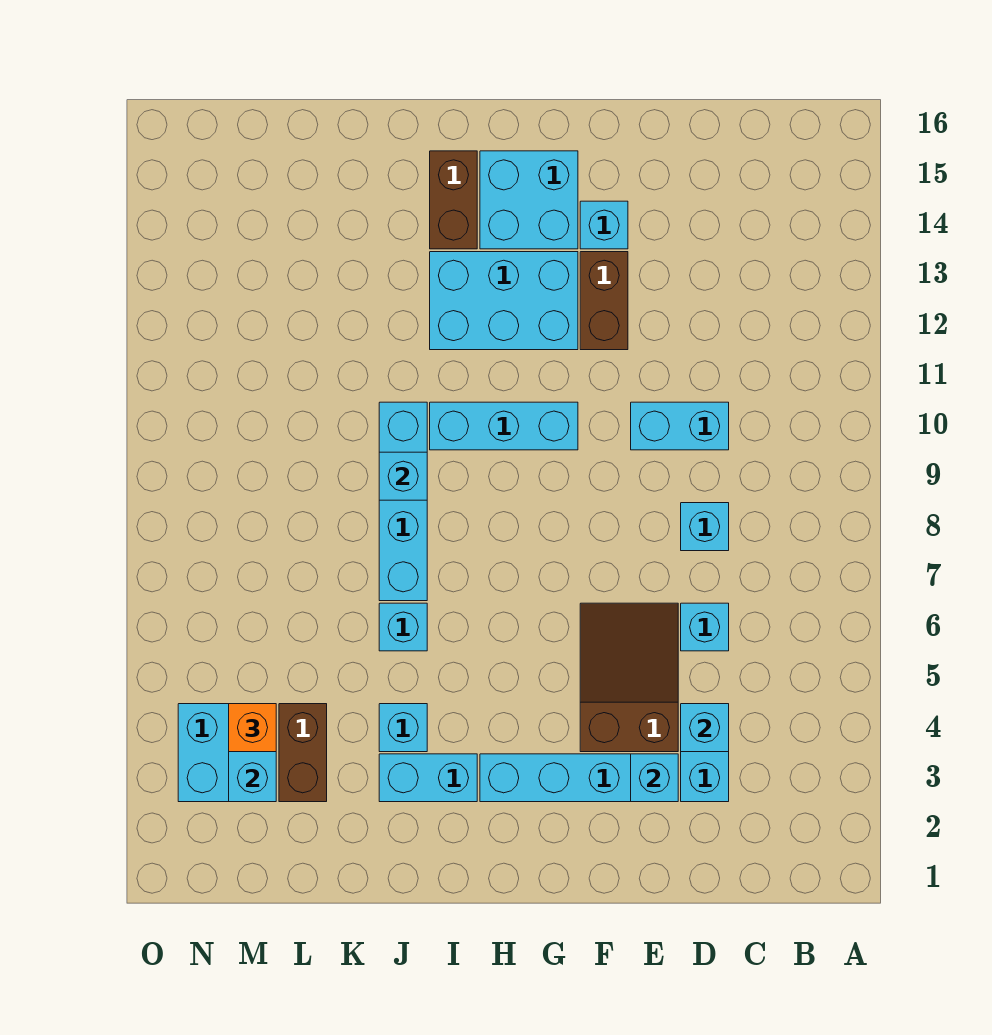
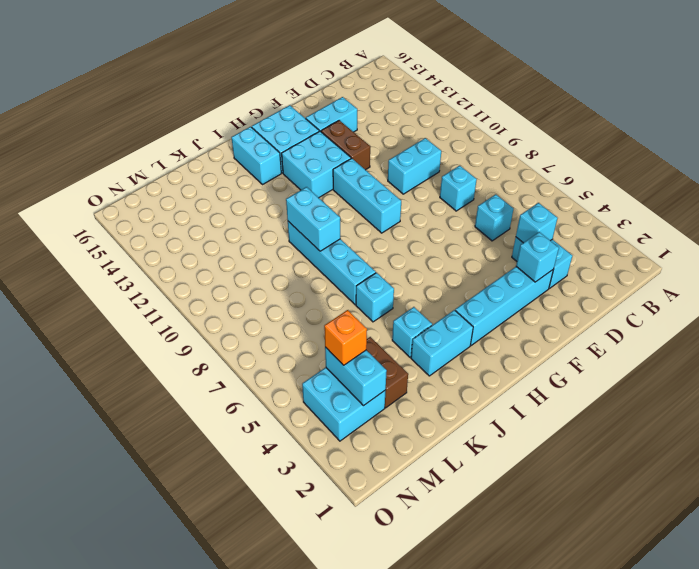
brown 2x3 slope [580,603,678,752] -> none
cyan 1x1 brick [580,201,628,249] -> cyan 1x2 brick [306,97,357,132]
cyan 1x3 brick [430,402,578,450] -> cyan 1x3 brick turned to [333,158,401,233]
cyan 2x3 brick [430,252,578,350] -> cyan 2x2 brick [282,131,351,198]
brown 1x2 brick [430,151,477,249] -> cyan 1x2 brick [231,127,281,185]
cyan 1x1 brick [379,452,427,500] -> cyan 1x2 brick [286,187,340,251]

